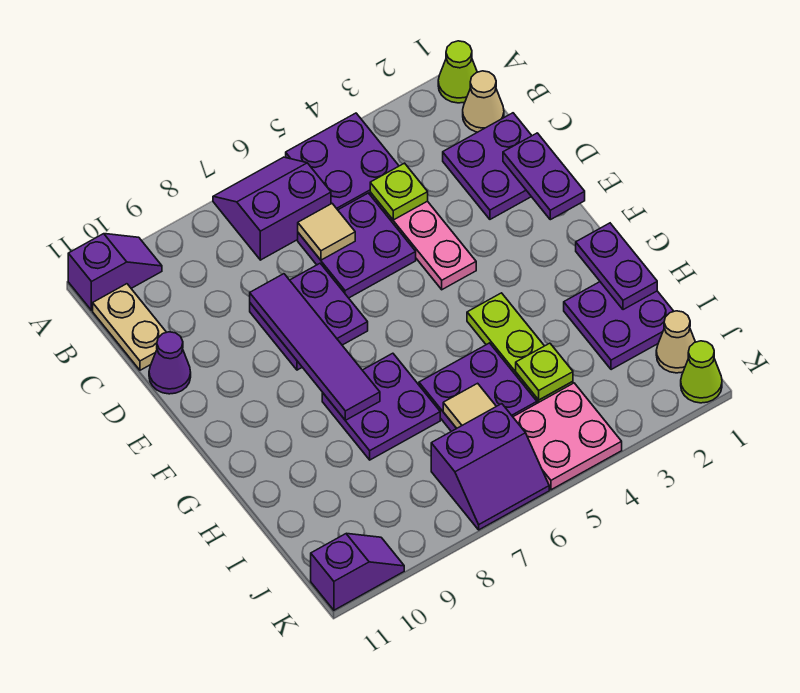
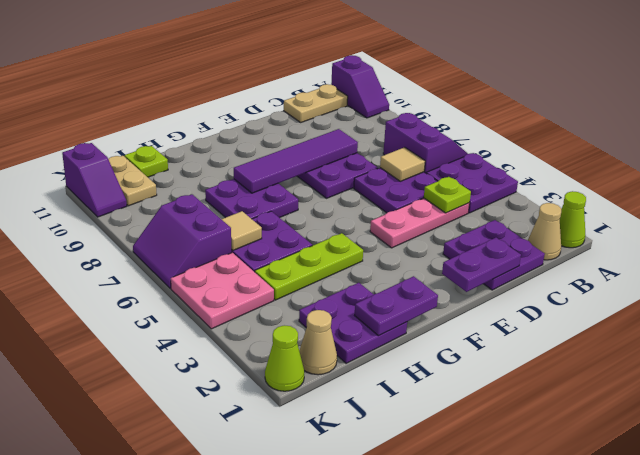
purple 1x1 cone [149,332,191,394] -> none
lime 1x1 plate [516,343,573,400] -> lime 1x1 plate moved to [125,146,168,177]
none -> tan 1x2 plate [108,156,157,206]

